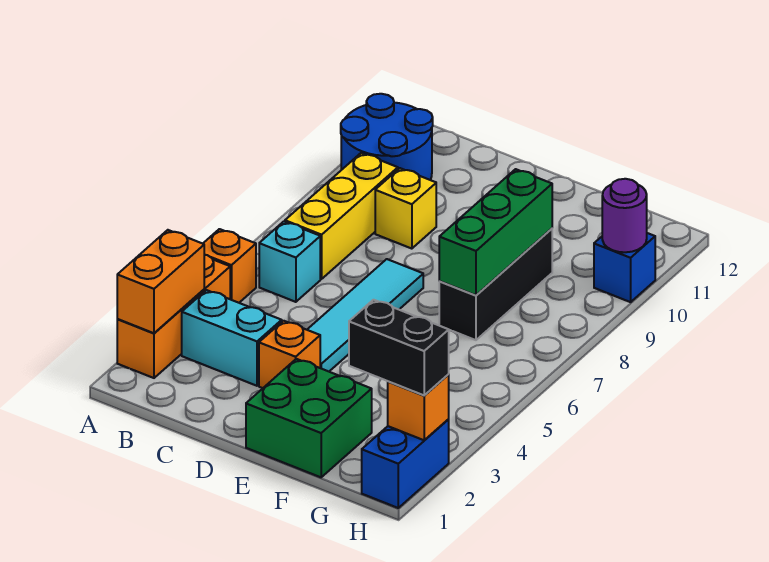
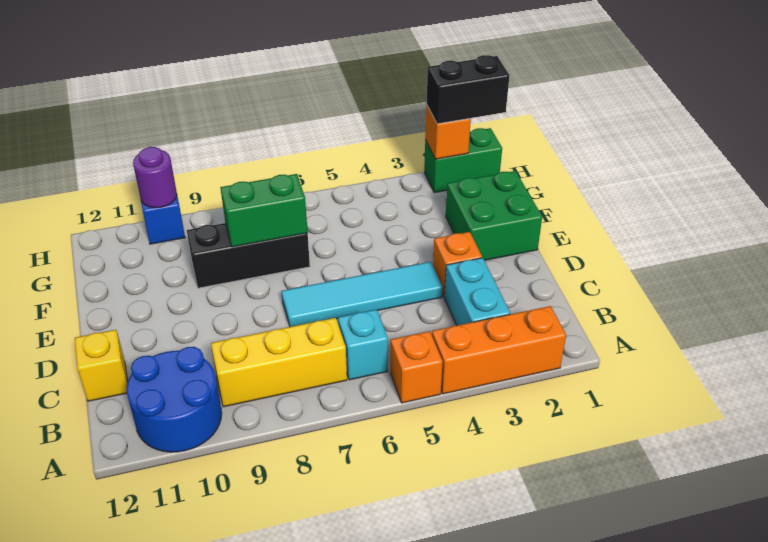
orange 1x2 brick [117,230,204,333] -> none
yellow 1x1 brick [375,168,436,249] -> yellow 1x1 brick moved to [75,330,128,401]
green 1x3 brick [439,169,552,295] -> green 1x2 brick [220,174,308,247]
black 1x2 brick [349,300,449,395] -> black 1x2 brick turned to [427,55,509,124]
blue 1x2 brick [362,419,449,508] -> green 1x2 brick [424,128,502,193]

